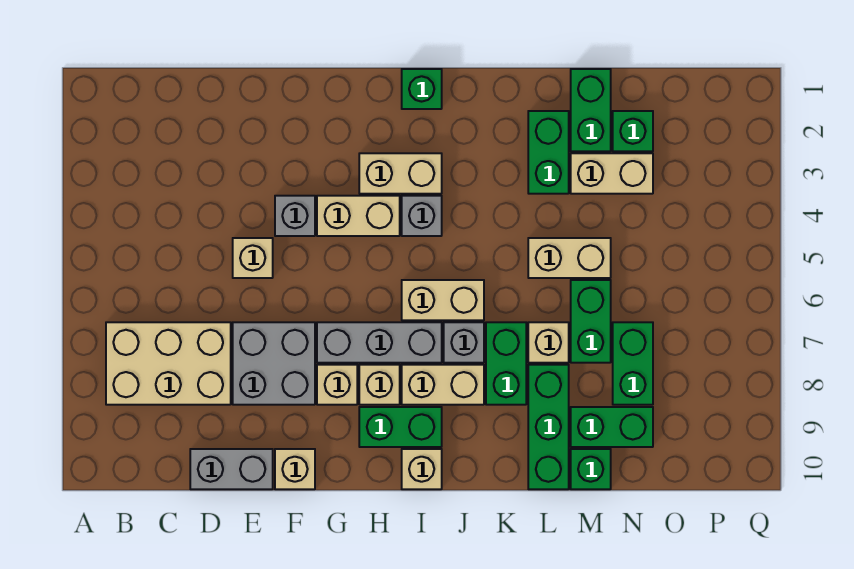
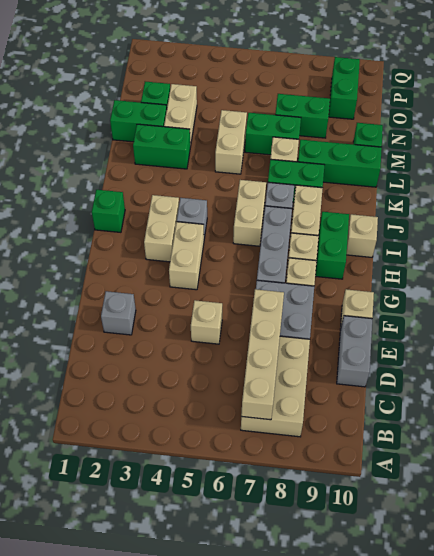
none -> tan 1x4 brick [241,289,284,420]
grey 1x1 brick [275,196,315,236] -> grey 1x1 brick moved to [101,291,136,335]
green 1x2 brick [571,407,653,447] -> green 1x2 brick moved to [329,57,360,119]

